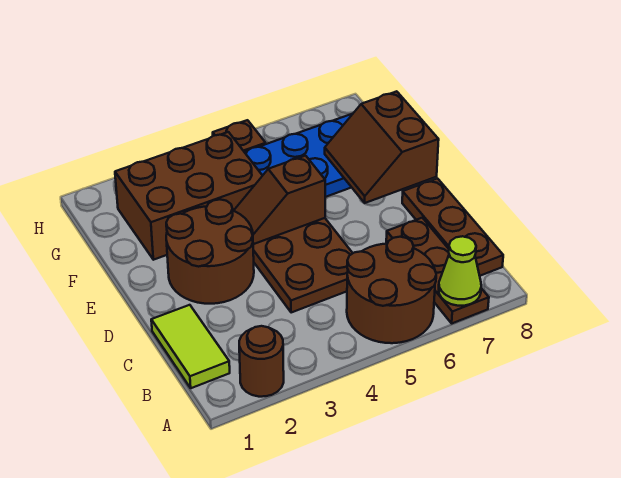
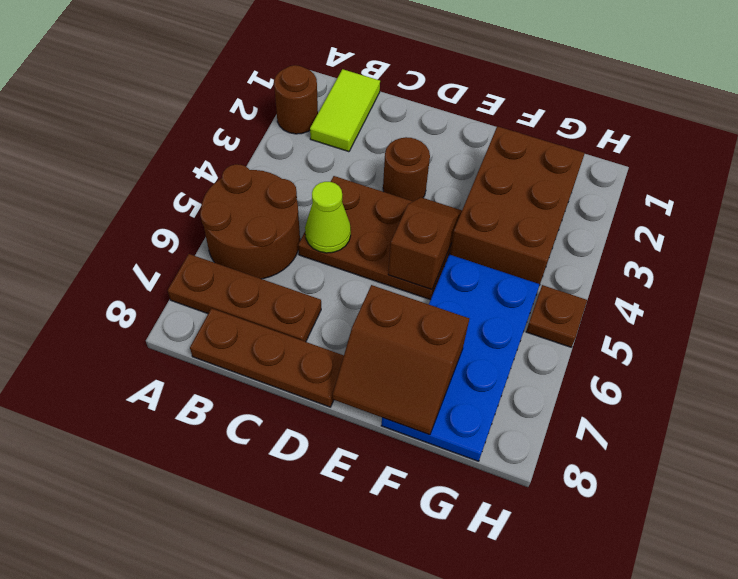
lime 1x1 cone [439,236,481,306] -> lime 1x1 cone moved to [305,182,351,253]
lime 1x2 tile [151,305,230,388] -> lime 1x2 tile turned to [310,69,380,152]
brown 2x2 round brick [166,200,254,304] -> brown 1x1 round brick [383,137,430,201]
brown 2x2 slope [325,91,439,203] -> brown 2x2 slope turned to [333,285,469,435]

